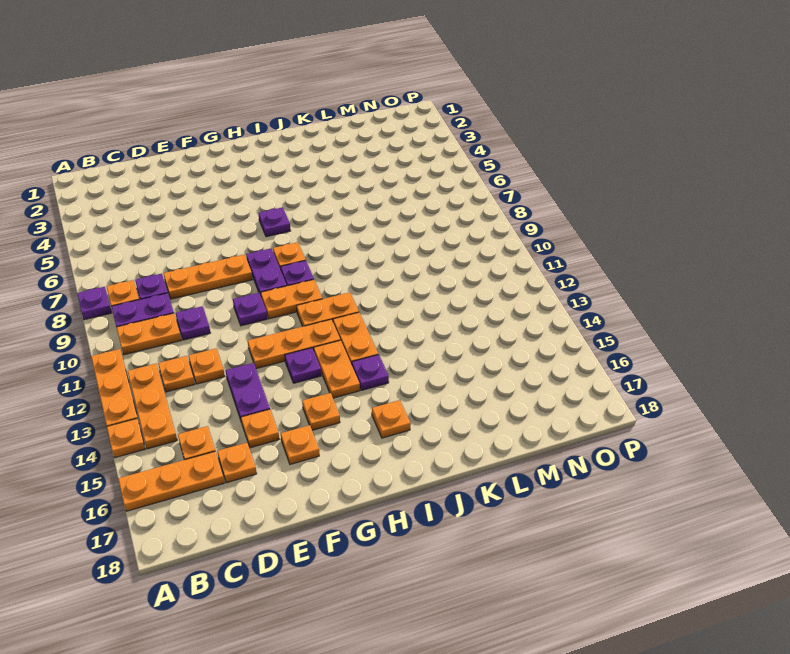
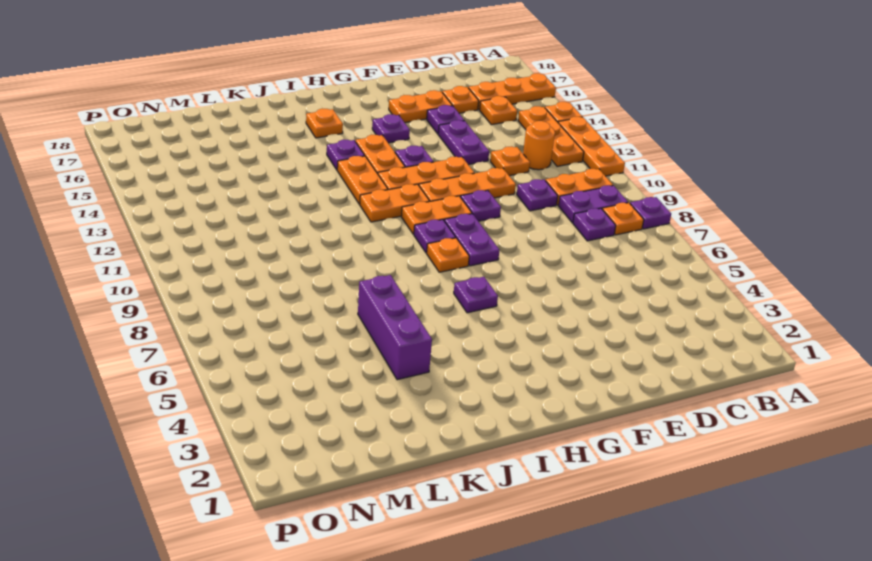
orange 1x1 plate [158,356,195,392] -> orange 1x1 round brick [523,121,555,170]
orange 1x3 plate [163,255,252,299] -> orange 1x3 plate moved to [419,168,516,202]
orange 1x1 plate [241,409,279,448] -> purple 1x1 plate [427,105,464,134]
orange 1x1 plate [281,425,319,464] -> orange 1x2 plate [389,90,452,123]
orange 1x1 plate [302,393,340,430] -> purple 1x1 plate [372,114,410,143]
none -> purple 1x3 brick [358,275,432,380]

